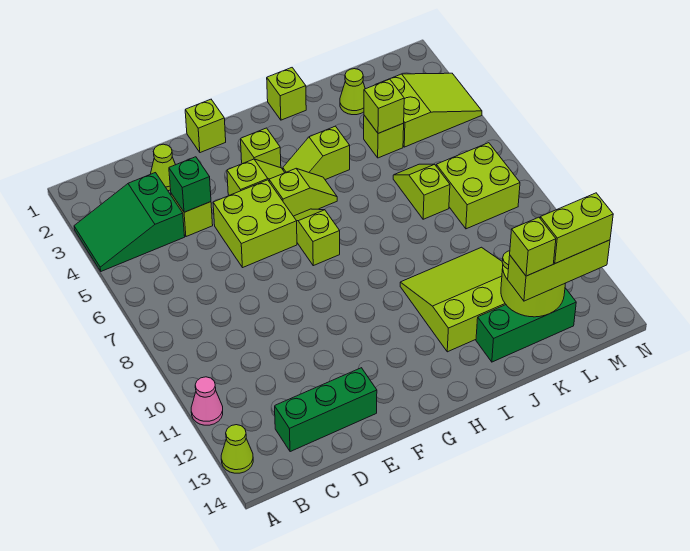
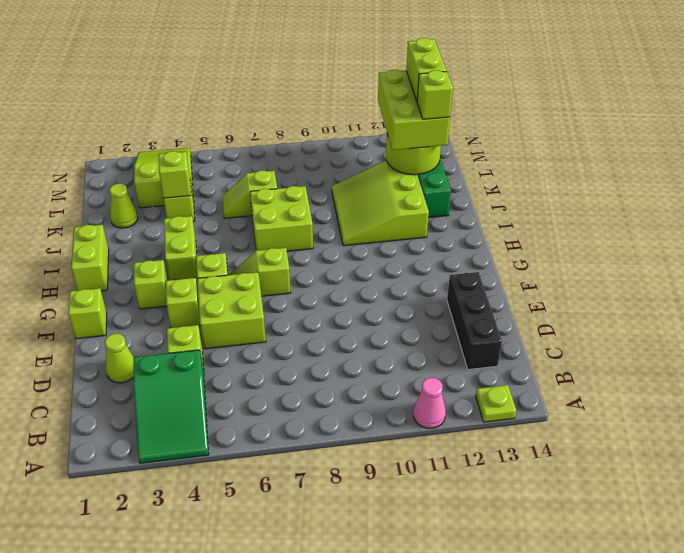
lime 1x1 cone [221,425,253,473] -> lime 1x1 plate [476,385,516,422]
green 1x3 brick [275,368,377,452] -> black 1x3 brick [447,272,502,370]
green 1x1 brick [169,157,211,212] -> none
lime 1x2 slope [283,126,350,180] -> lime 1x2 brick [164,216,197,280]
lime 1x1 brick [267,68,306,120] -> lime 1x2 brick [71,225,109,291]
lime 1x3 brick [508,240,610,301] -> lime 2x3 brick [378,70,450,150]
lime 2x2 brick [436,143,520,229] -> lime 2x2 brick moved to [250,186,313,251]

